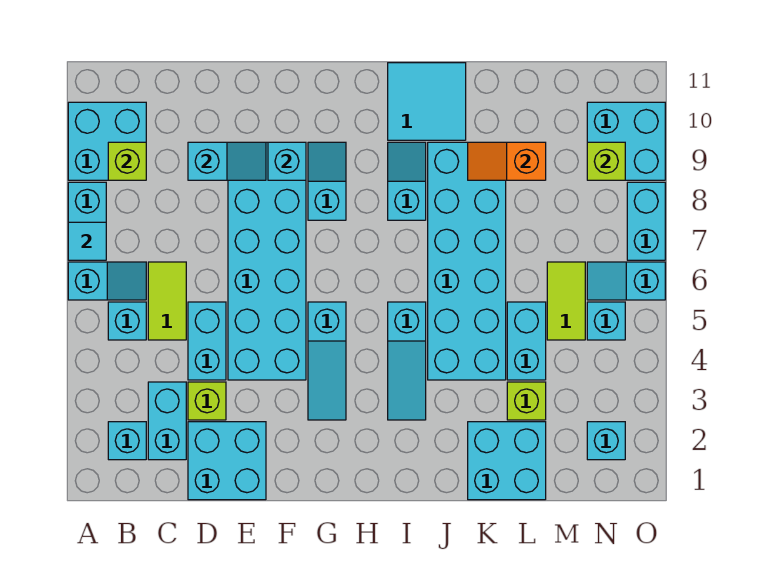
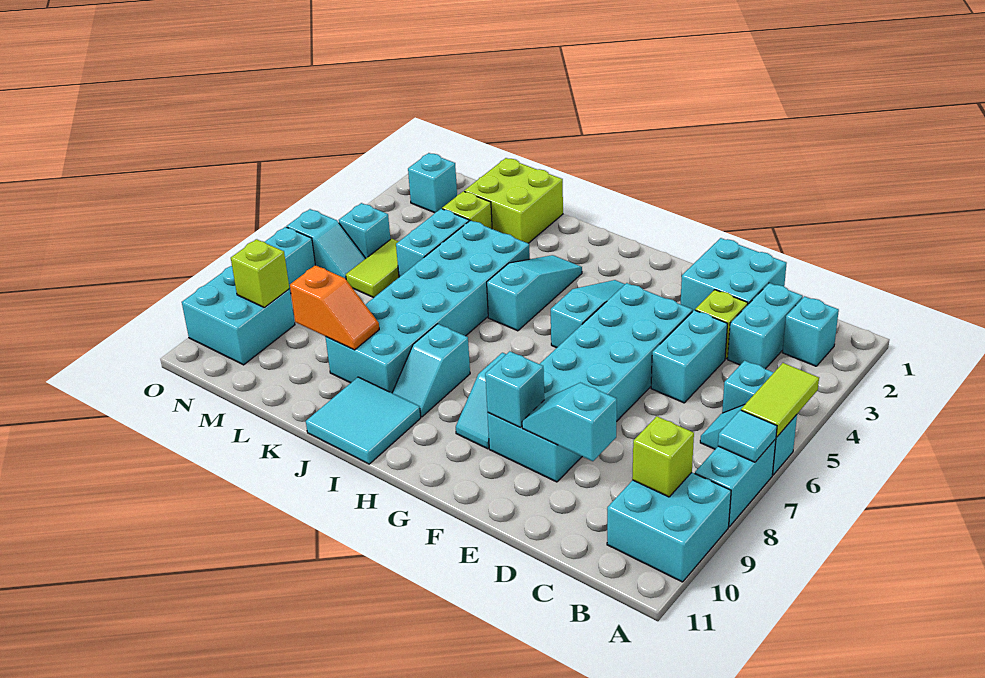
lime 1x2 tile [148,262,186,340] -> lime 1x2 tile moved to [741,363,819,437]
cyan 2x2 brick [468,422,546,500] -> lime 2x2 brick [464,158,563,243]

